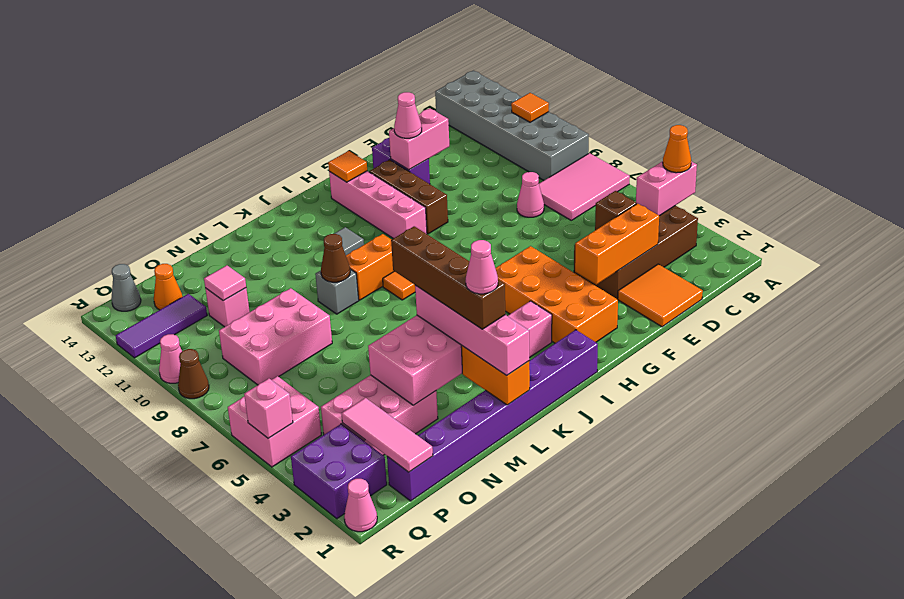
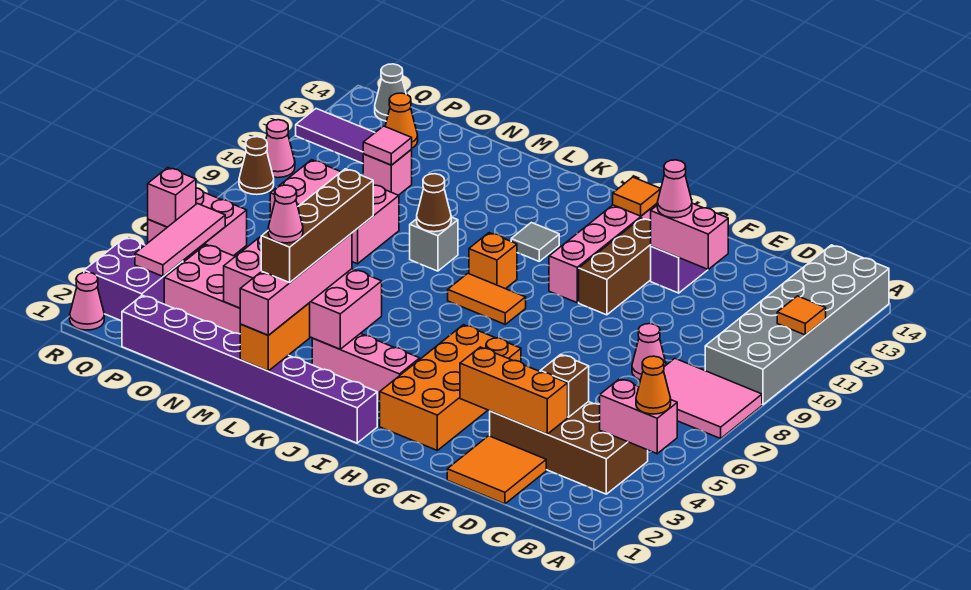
orange 1x2 brick [346,234,394,300] -> orange 1x1 brick [469,233,517,289]
pink 1x3 tile [341,398,433,472] -> pink 1x3 tile moved to [135,204,225,276]

